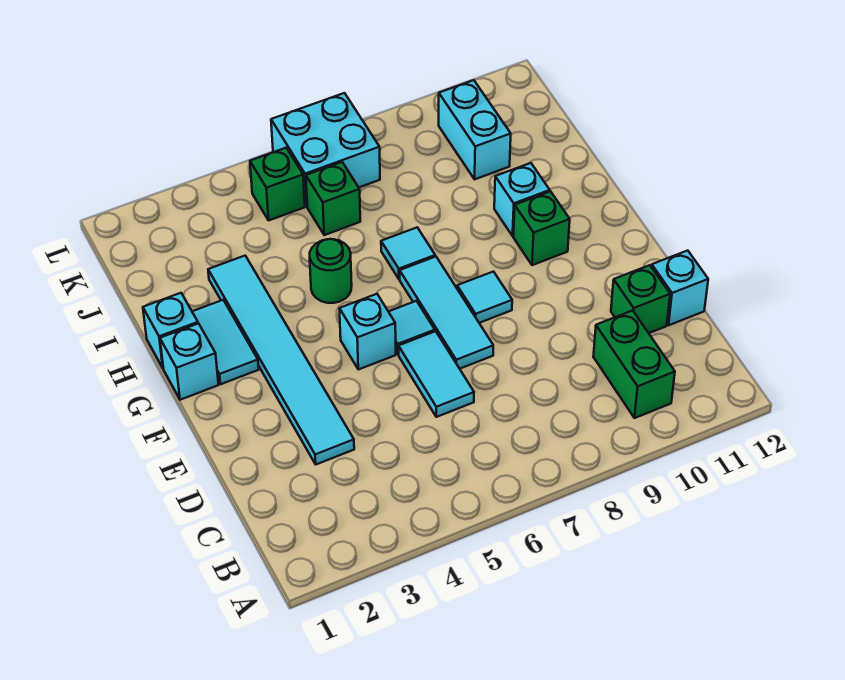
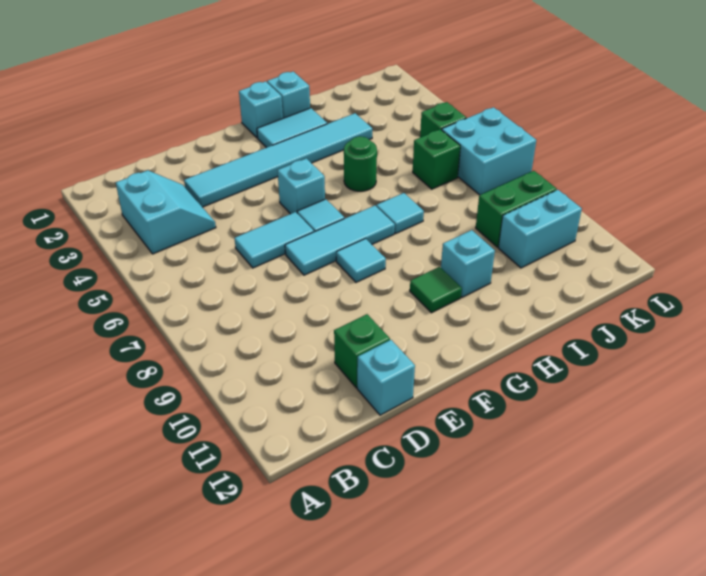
none -> cyan 2x2 slope [116,170,216,254]
green 1x2 brick [593,310,675,418] -> green 1x2 brick moved to [476,171,557,247]
green 1x1 brick [513,191,570,265] -> green 1x1 tile [410,267,462,313]

